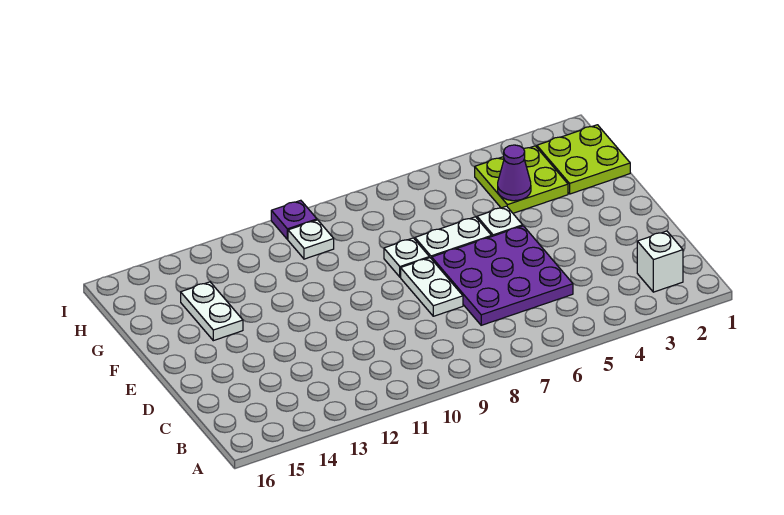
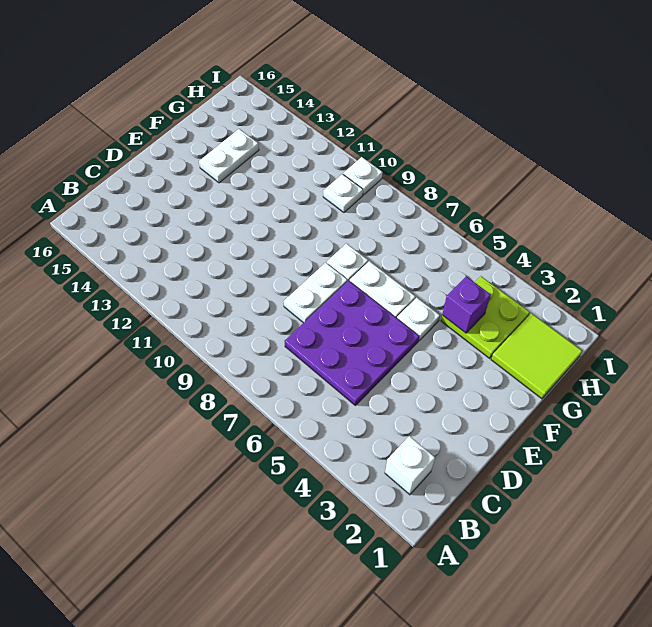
lime 2x2 plate [537,125,630,194] -> lime 2x2 tile [491,313,582,399]
purple 1x1 cone [498,145,531,201] -> purple 1x1 brick [442,276,491,333]
purple 1x1 plate [271,200,317,239] -> white 1x1 plate [343,157,383,195]

